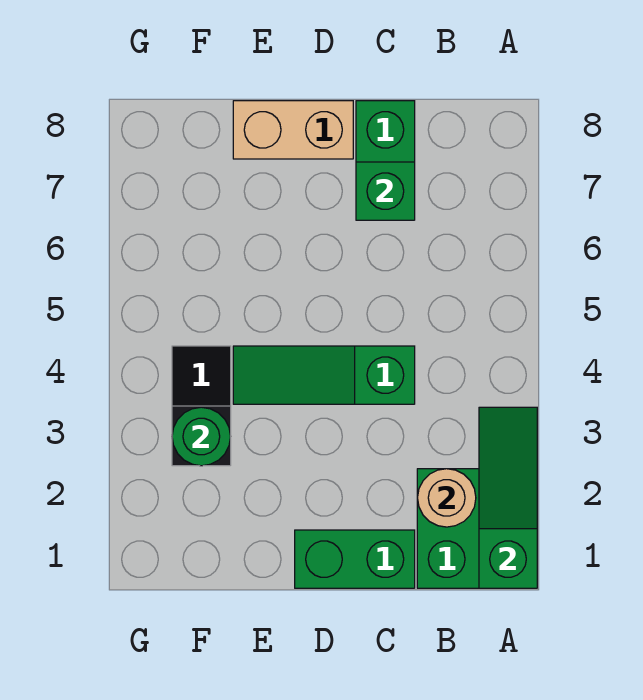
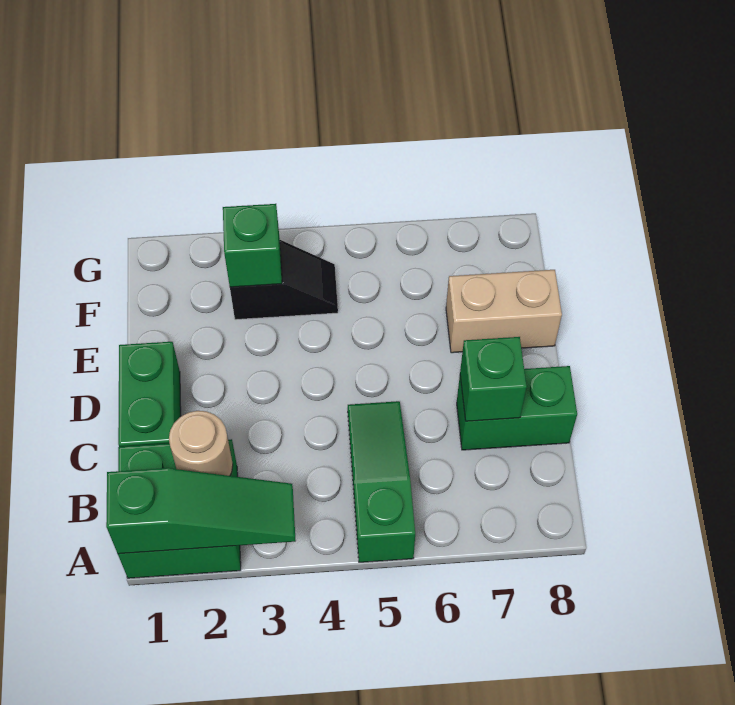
green 1x3 slope [233,346,415,404] -> green 1x3 slope moved to [348,401,415,562]
tan 1x2 brick [233,101,353,159] -> tan 1x2 brick turned to [446,270,562,353]
green 1x1 round brick [172,407,231,466] -> green 1x1 brick [223,204,282,287]

